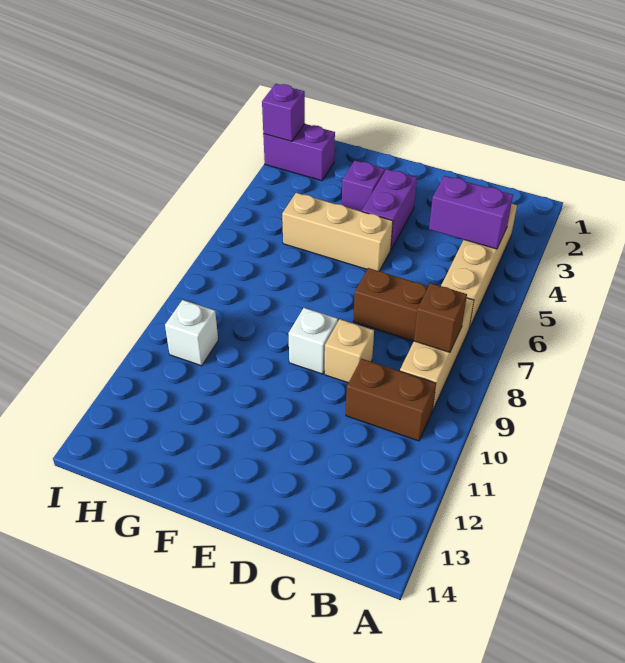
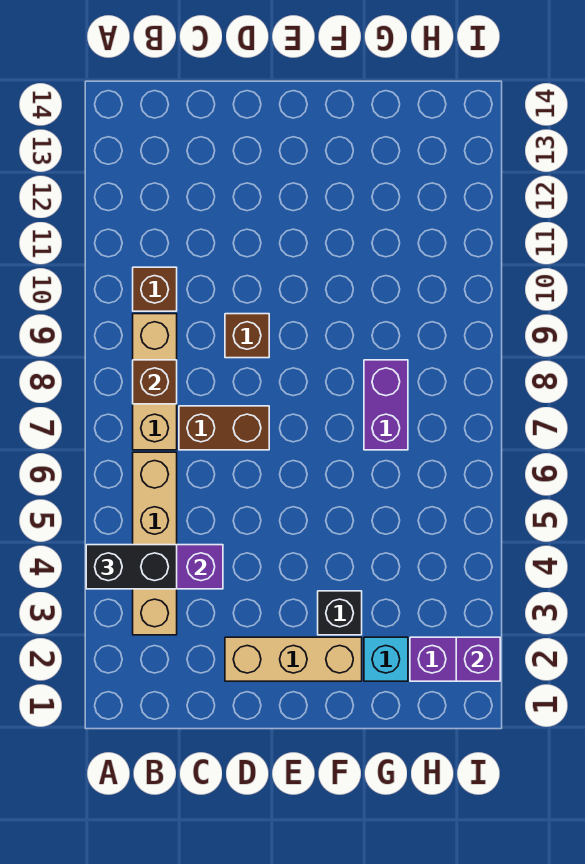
none -> black 1x2 brick [86,545,177,589]
brown 1x2 brick [346,359,436,441] -> brown 1x1 brick [133,267,177,311]
tan 1x1 brick [325,319,374,383] -> brown 1x1 brick [225,314,269,358]
purple 1x2 brick [362,169,417,249] -> purple 1x2 brick moved to [364,360,408,450]
tan 1x3 brick [282,193,393,271] -> tan 1x3 brick moved to [225,637,362,681]
white 1x1 brick [288,308,338,374] -> none
purple 1x1 brick [342,160,385,211] -> black 1x1 brick [318,591,362,635]
none -> cyan 1x1 brick [364,637,408,681]
white 1x1 brick [165,300,218,366] -> none

